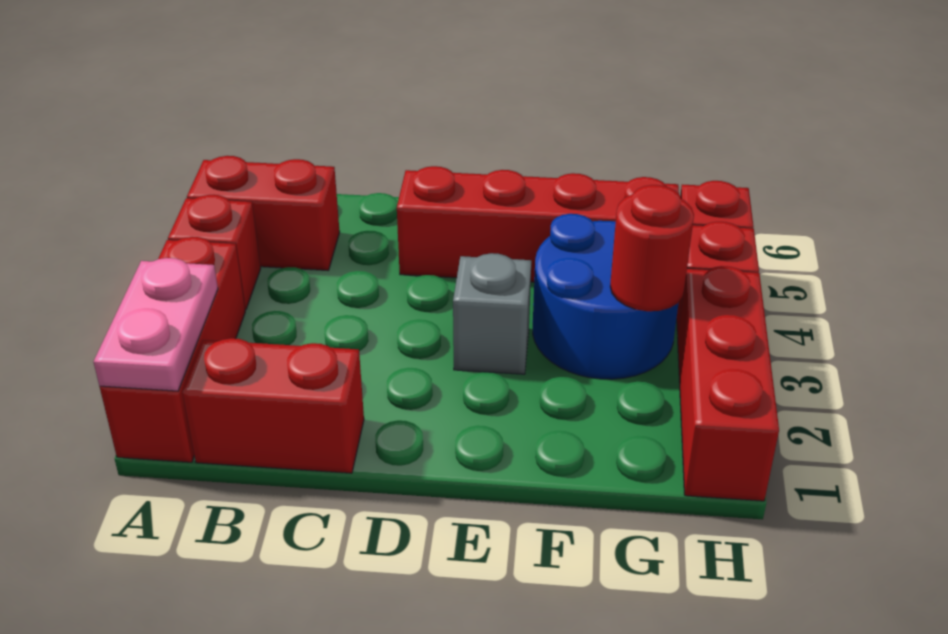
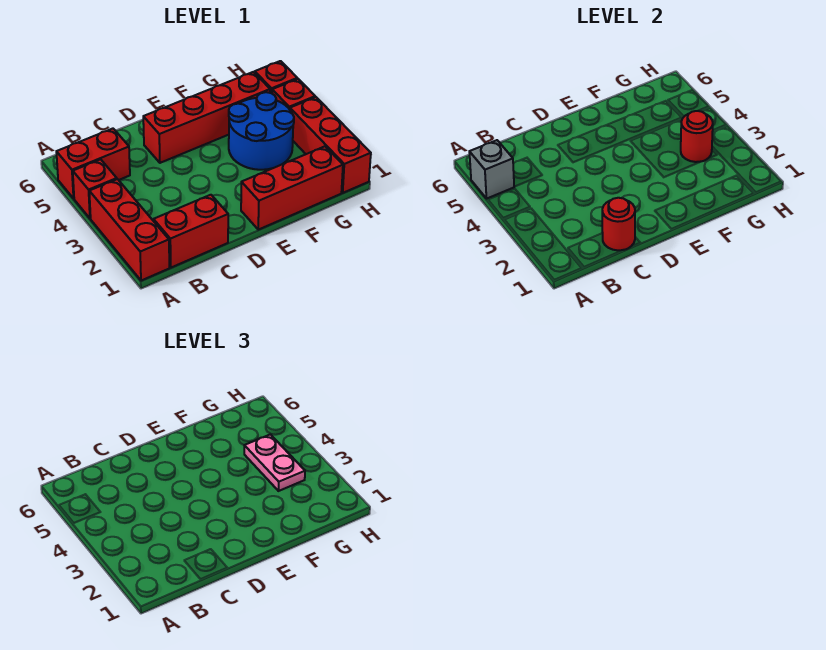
pink 1x2 plate [94,258,218,391] -> pink 1x2 plate moved to [244,434,305,491]
none -> red 1x1 round brick [602,198,635,250]
none -> red 1x3 brick [241,146,343,230]
grey 1x1 brick [453,253,531,374] -> grey 1x1 brick moved to [469,140,514,198]

